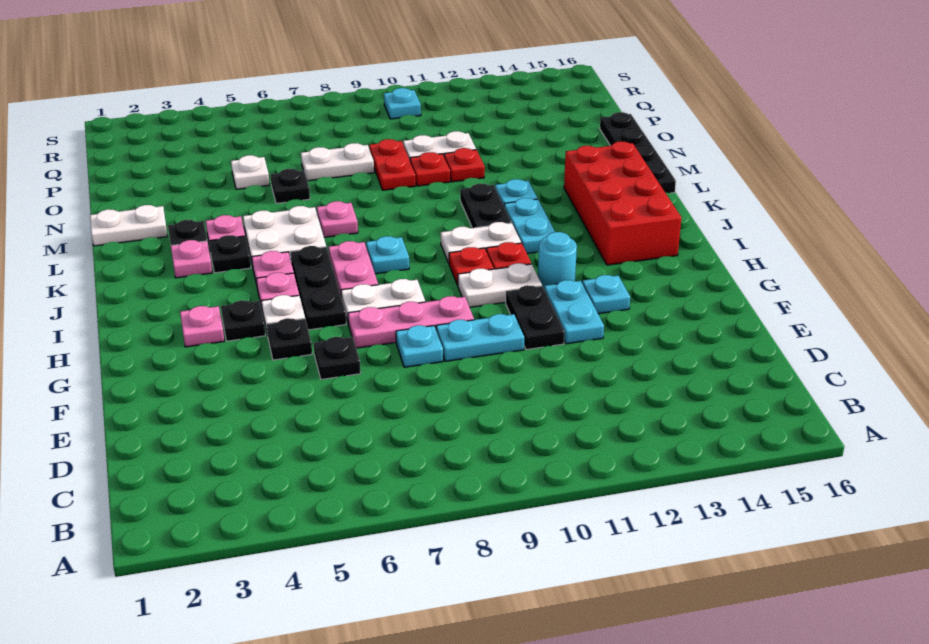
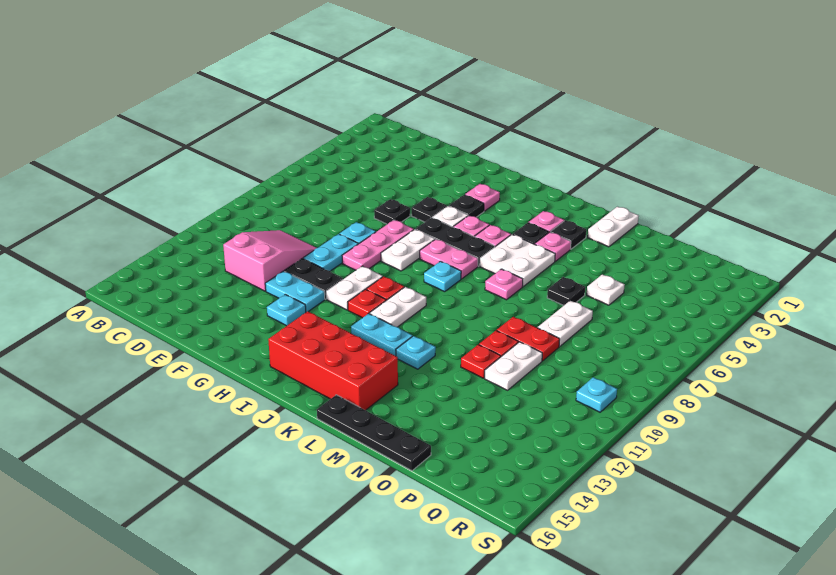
none -> pink 2x3 slope [223,230,317,291]
cyan 1x1 round brick [538,232,577,288] -> none
black 1x2 plate [460,184,512,228] -> none

